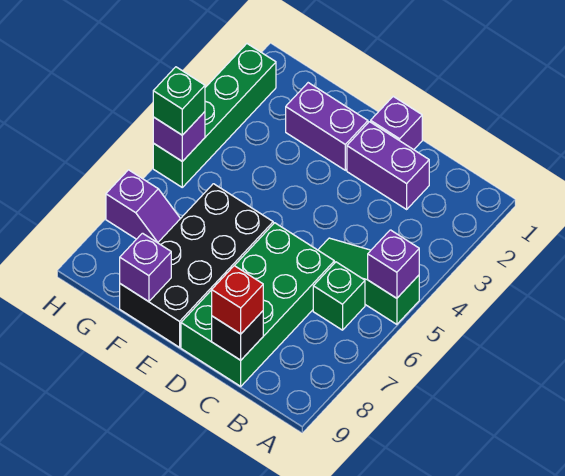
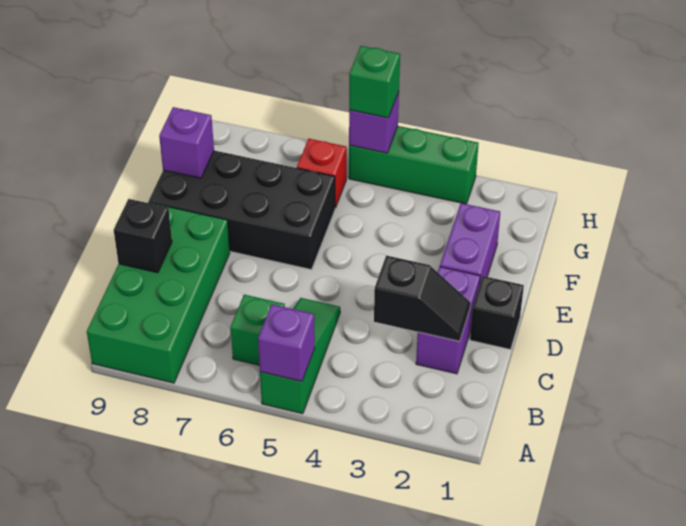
none -> black 1x2 slope [374,256,471,341]
green 2x4 brick [181,223,334,386] -> green 2x4 brick turned to [87,202,230,383]
red 1x1 brick [212,266,263,334] -> red 1x1 brick moved to [297,139,347,208]
purple 1x1 brick [371,96,422,150] -> black 1x1 brick [470,276,524,350]
purple 1x2 slope [106,170,180,243] -> none
green 1x4 brick [153,44,276,187] -> green 1x3 brick [349,126,479,204]

